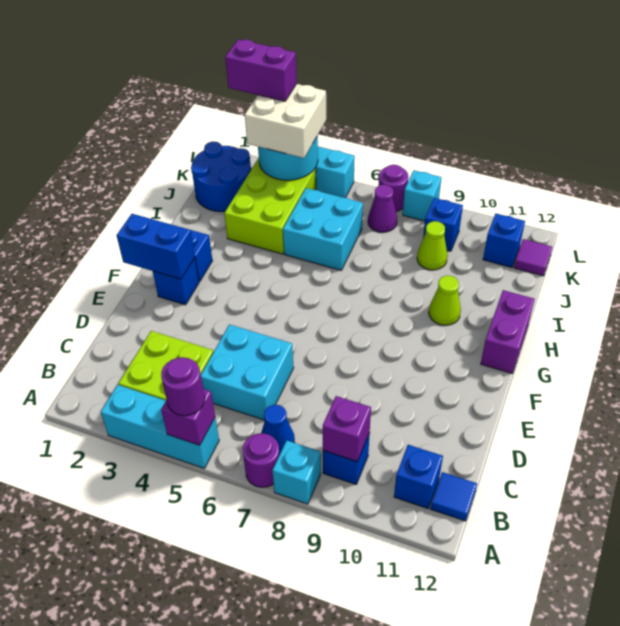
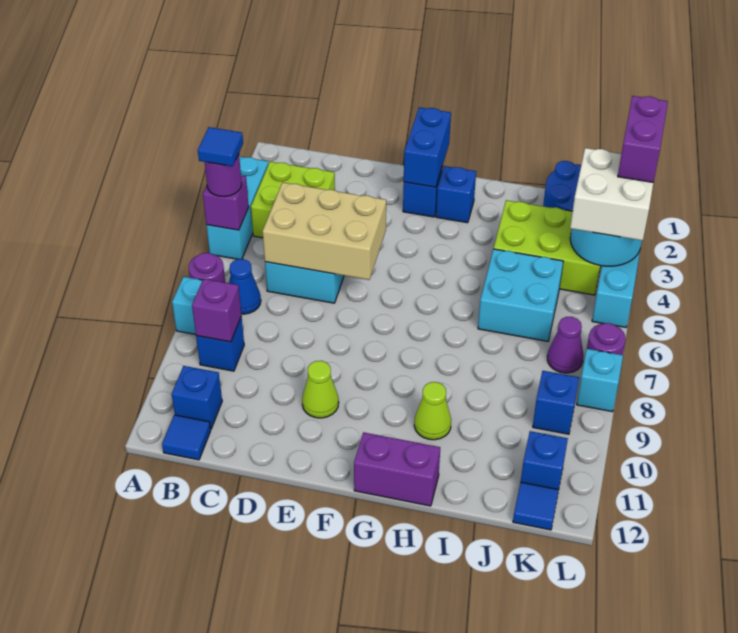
none -> blue 1x1 tile [198,127,243,166]
none -> tan 2x3 brick [263,182,386,280]
lime 1x1 cone [417,221,448,270] -> lime 1x1 cone moved to [302,361,339,418]
purple 1x1 tile [514,239,552,276] -> blue 1x1 tile [513,482,559,530]

